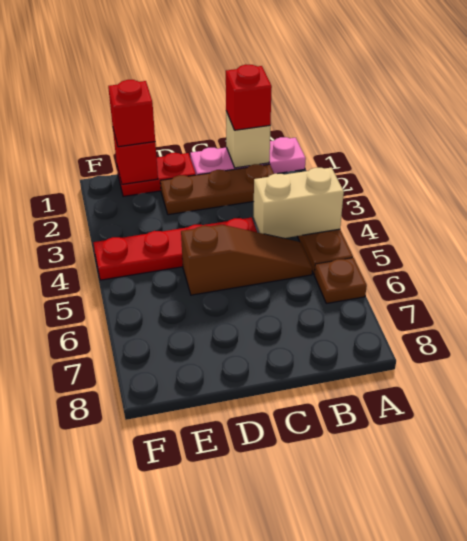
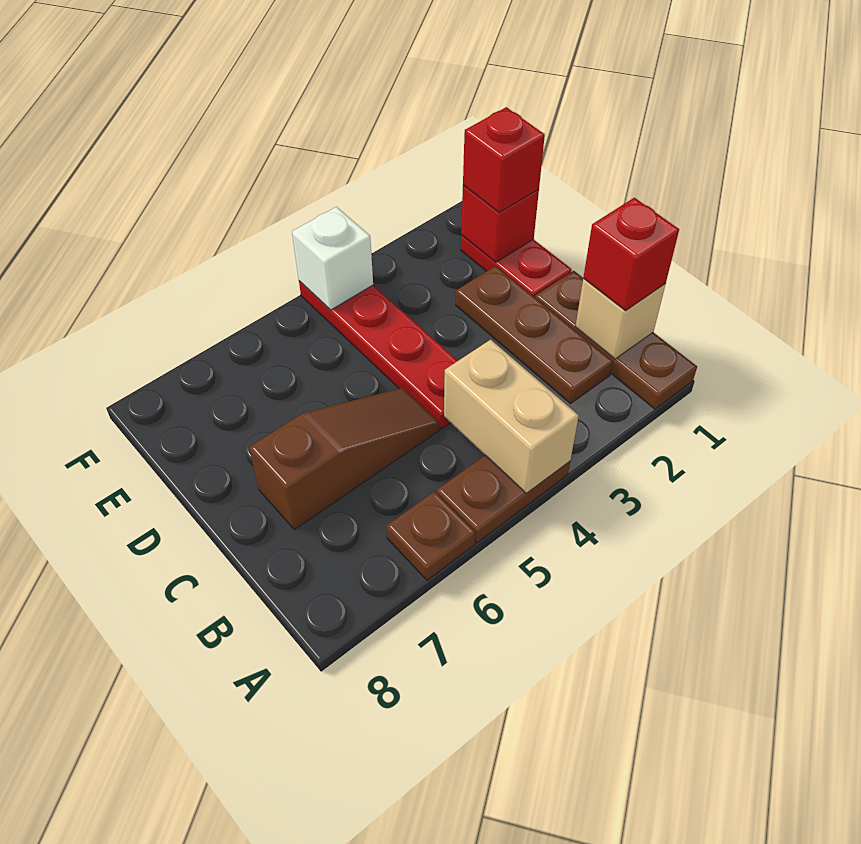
pink 1x3 plate [190,137,306,175] -> brown 1x3 plate [535,271,697,409]
brown 1x3 slope [181,225,312,295] -> brown 1x3 slope turned to [249,388,440,530]
none -> white 1x1 brick [292,207,373,310]

